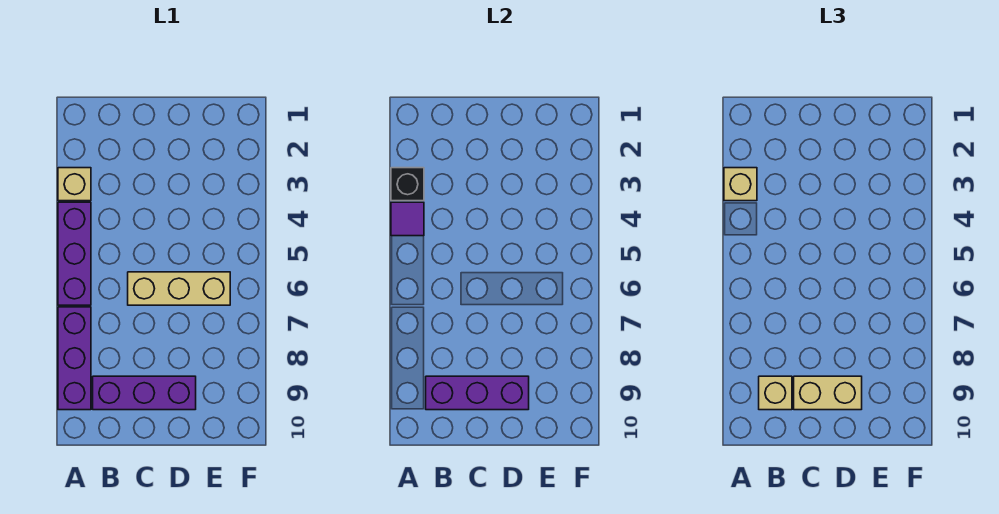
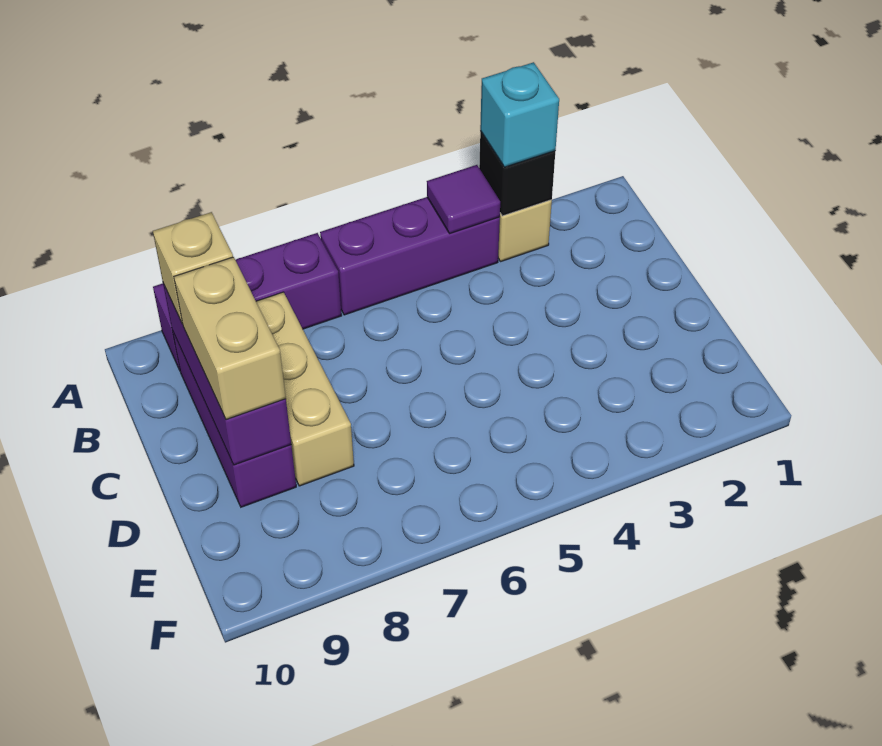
tan 1x1 brick [724,168,757,201] -> cyan 1x1 brick [480,62,559,167]
tan 1x3 brick [128,272,230,305] -> tan 1x3 brick moved to [256,292,354,486]

